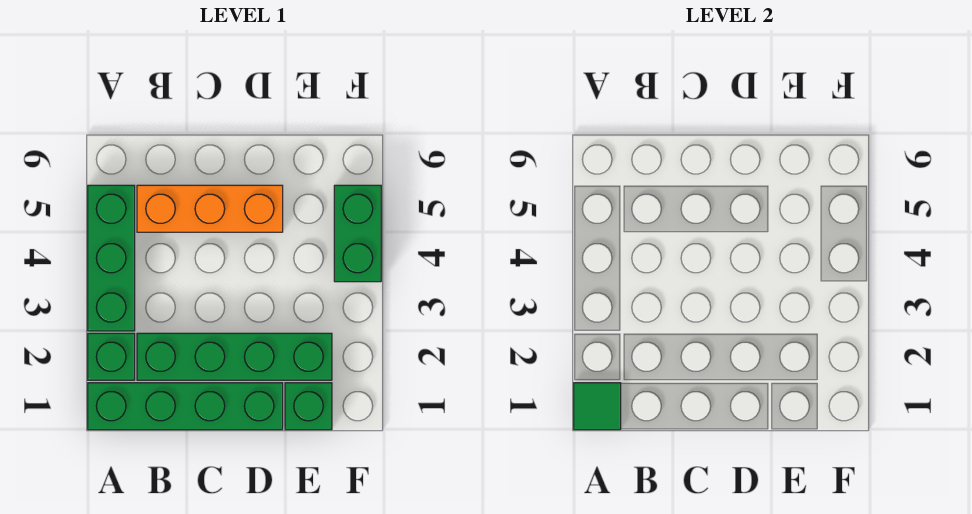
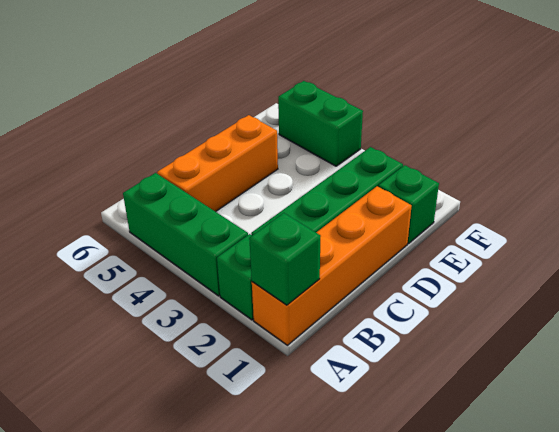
green 1x4 brick [88,383,283,430] -> orange 1x4 brick [252,186,412,345]
green 1x1 tile [574,383,621,430] -> green 1x1 brick [249,213,321,305]

